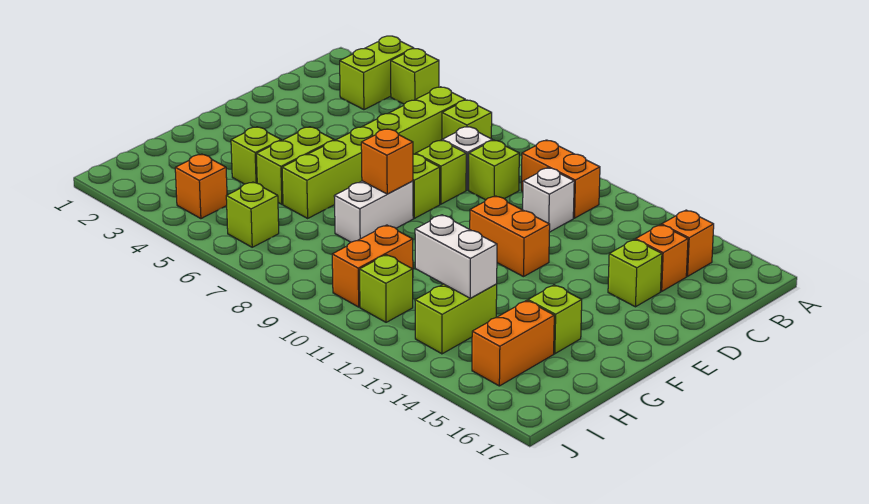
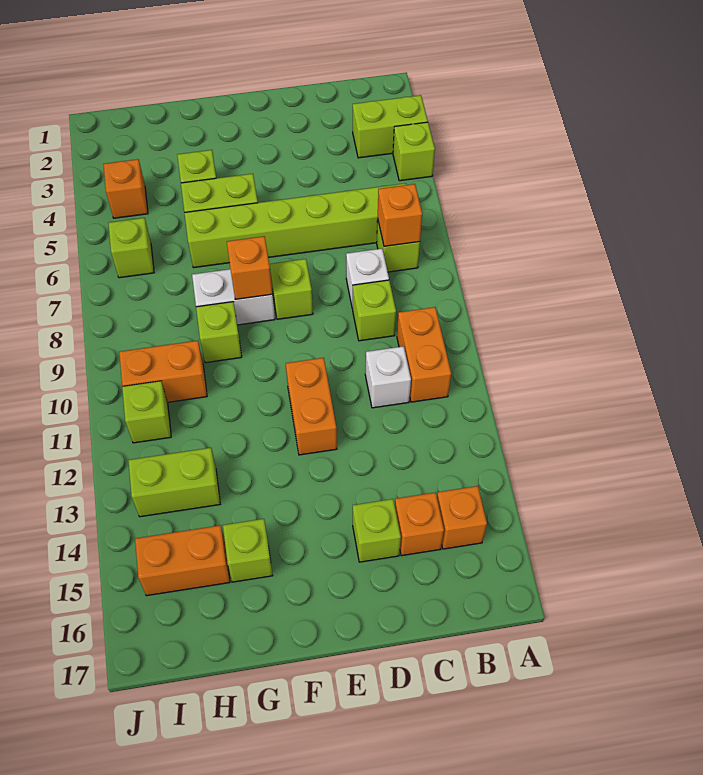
none -> orange 1x1 brick [378,184,422,246]
lime 1x1 brick [416,140,466,204] -> lime 1x1 brick moved to [196,302,242,363]
white 1x2 brick [415,215,497,298] -> none

